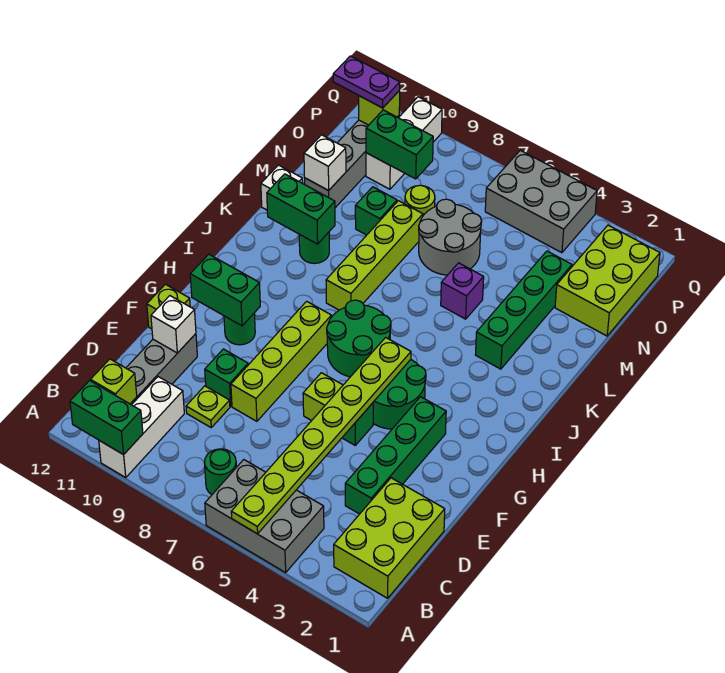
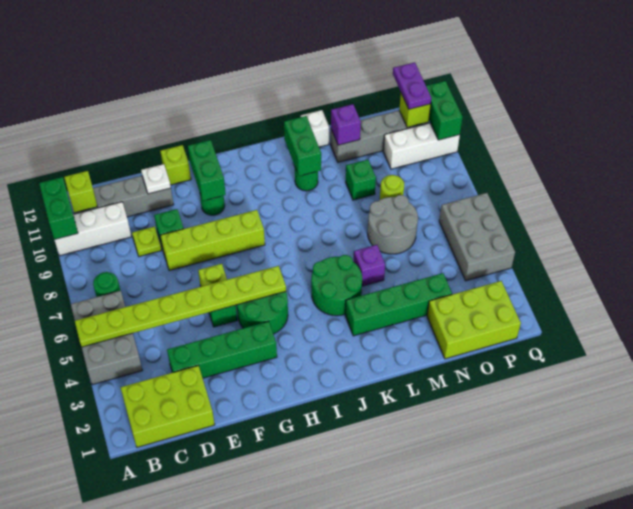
white 1x1 brick [151,296,196,353] -> white 1x1 plate [141,164,171,194]
green 2x2 round brick [327,300,391,377] -> green 2x2 round brick moved to [311,255,362,316]
lime 1x4 brick [326,201,423,310] -> none
white 1x1 brick [304,135,346,191] -> purple 1x1 brick [331,104,361,145]
green 1x2 brick [366,110,433,179] -> green 1x2 brick moved to [426,81,463,140]

